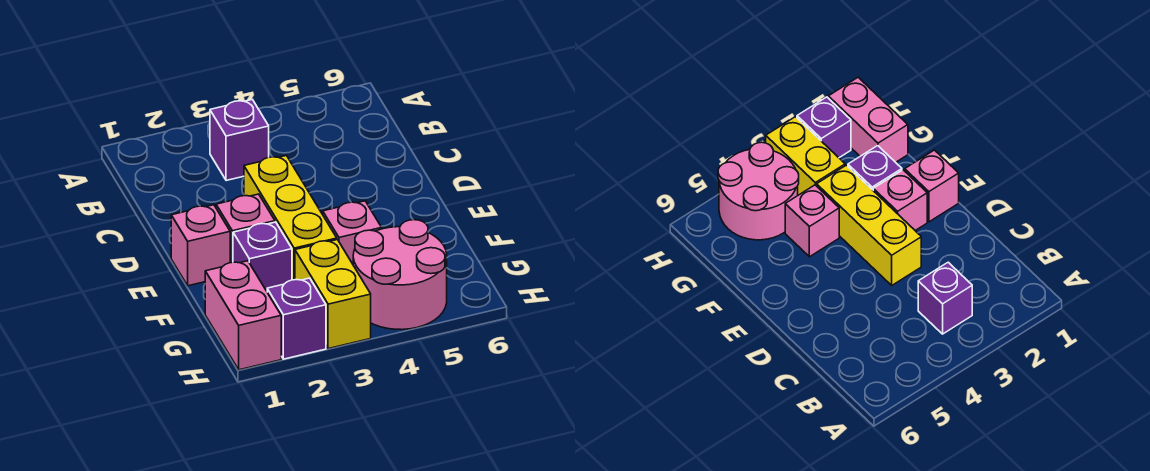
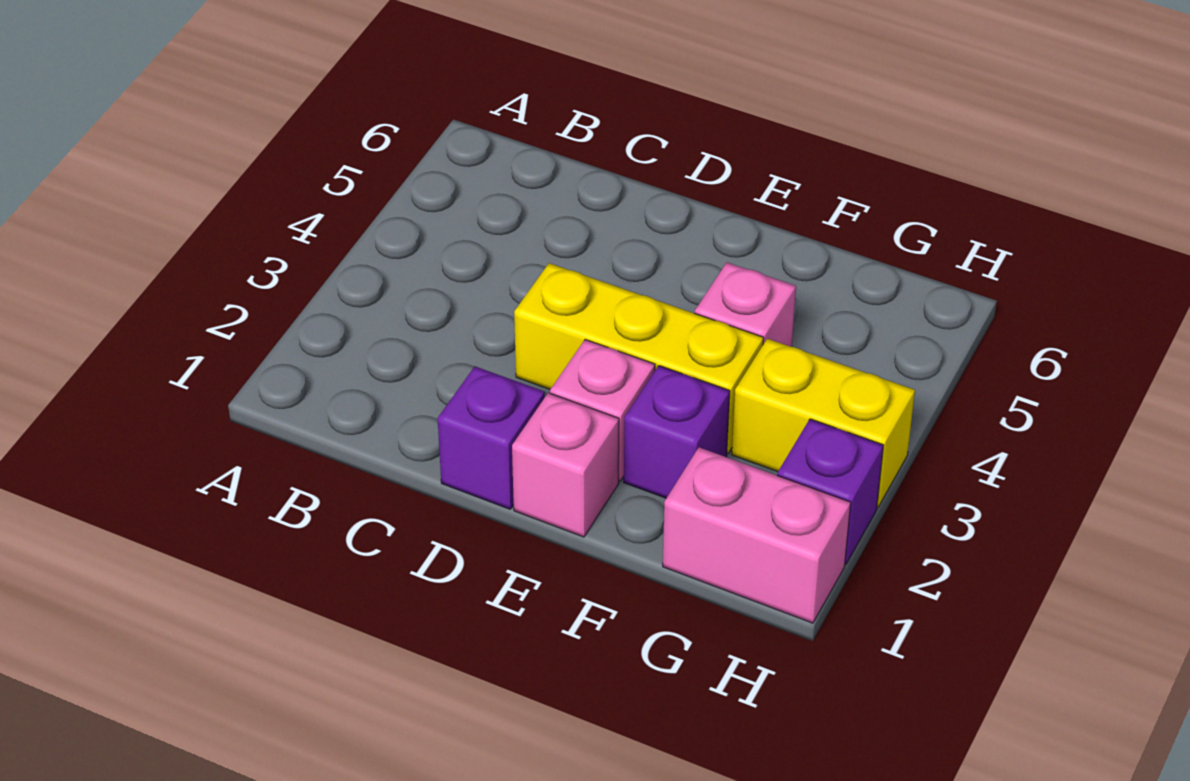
purple 1x1 brick [210,100,269,181] -> purple 1x1 brick moved to [438,367,545,509]
pink 2x2 round brick [353,220,447,330] -> none

